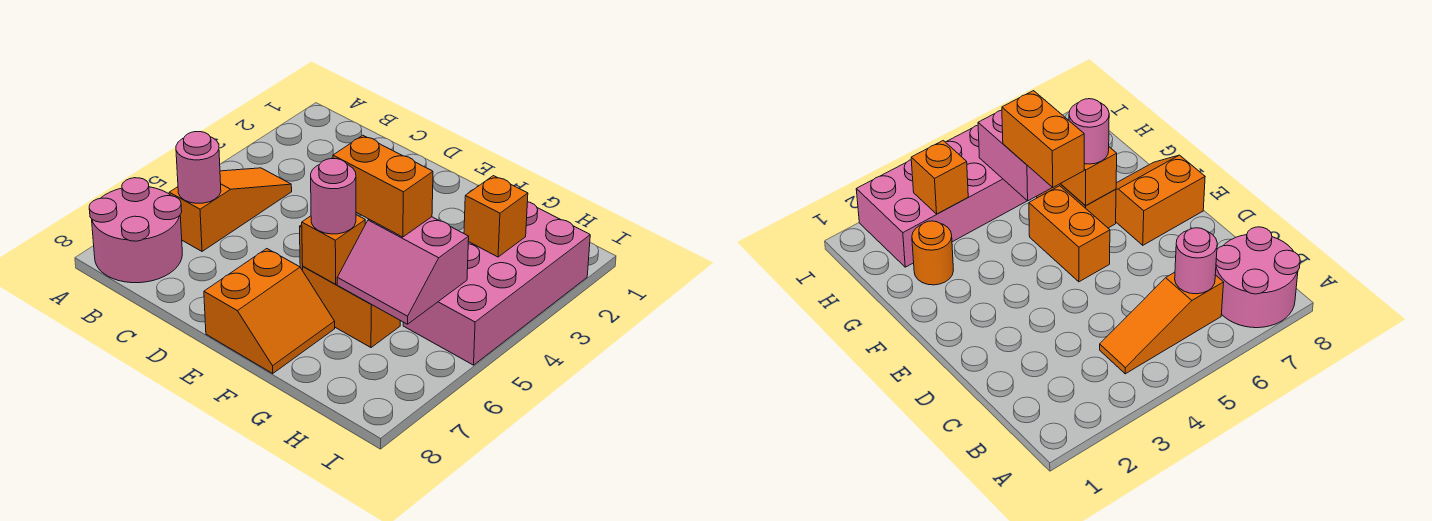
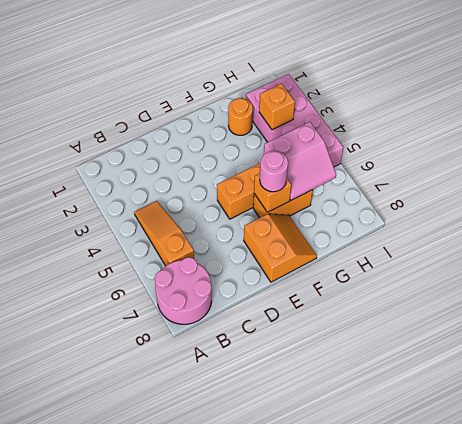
pink 1x1 round brick [176,132,221,203] -> none
orange 1x2 brick [333,135,433,237] -> none

